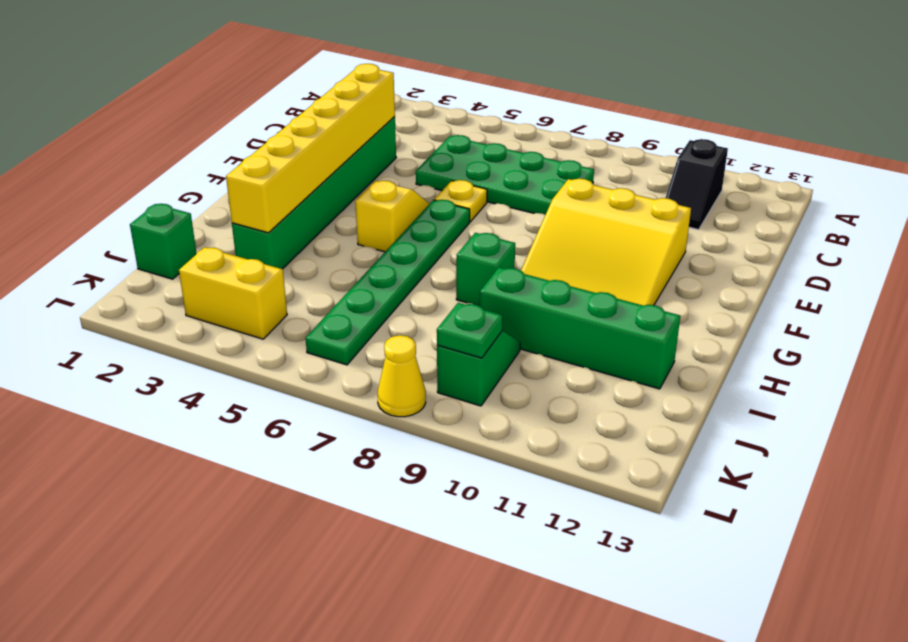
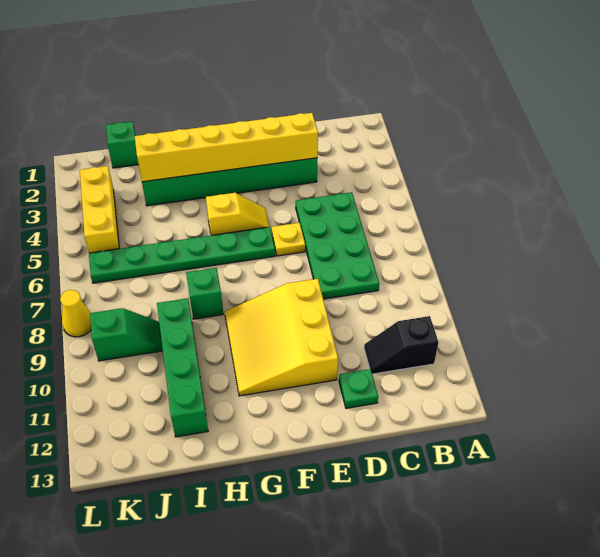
yellow 1x2 brick [179,247,287,339] -> yellow 1x3 brick [80,166,119,253]
green 1x1 plate [437,303,502,358] -> green 1x1 plate moved to [339,369,378,408]

